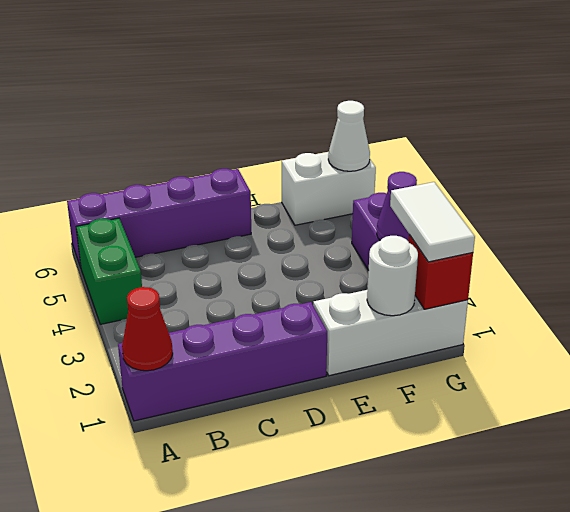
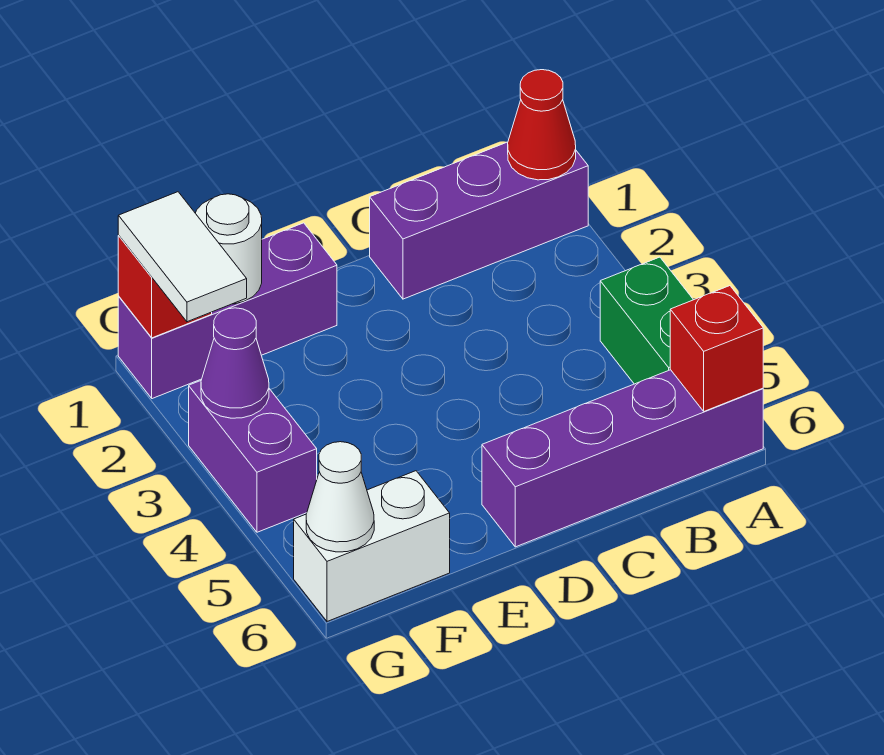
purple 1x4 brick [118,302,327,421] -> purple 1x3 brick [370,142,588,299]
none -> red 1x1 brick [670,286,763,411]
white 1x3 brick [313,290,468,376] -> purple 1x3 brick [118,223,337,399]

